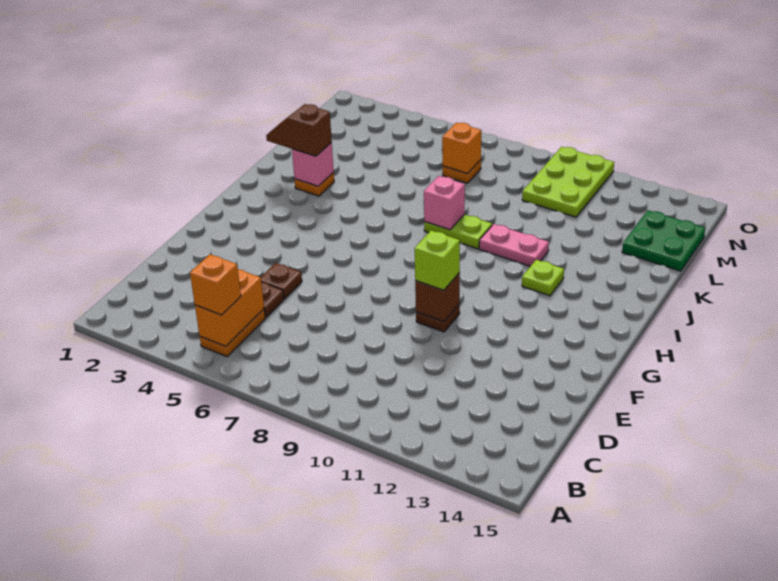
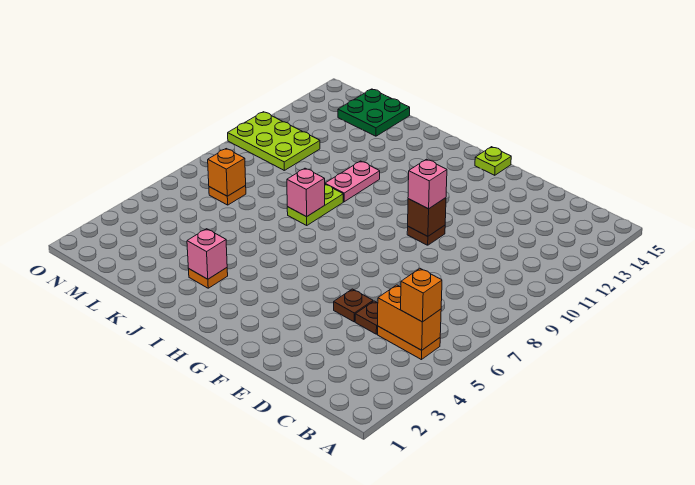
lime 1x1 brick [414,231,460,290] -> pink 1x1 brick [408,159,447,209]
lime 1x1 plate [522,260,564,296] -> lime 1x1 plate moved to [475,147,511,175]
brown 1x2 slope [266,104,332,156] -> none

